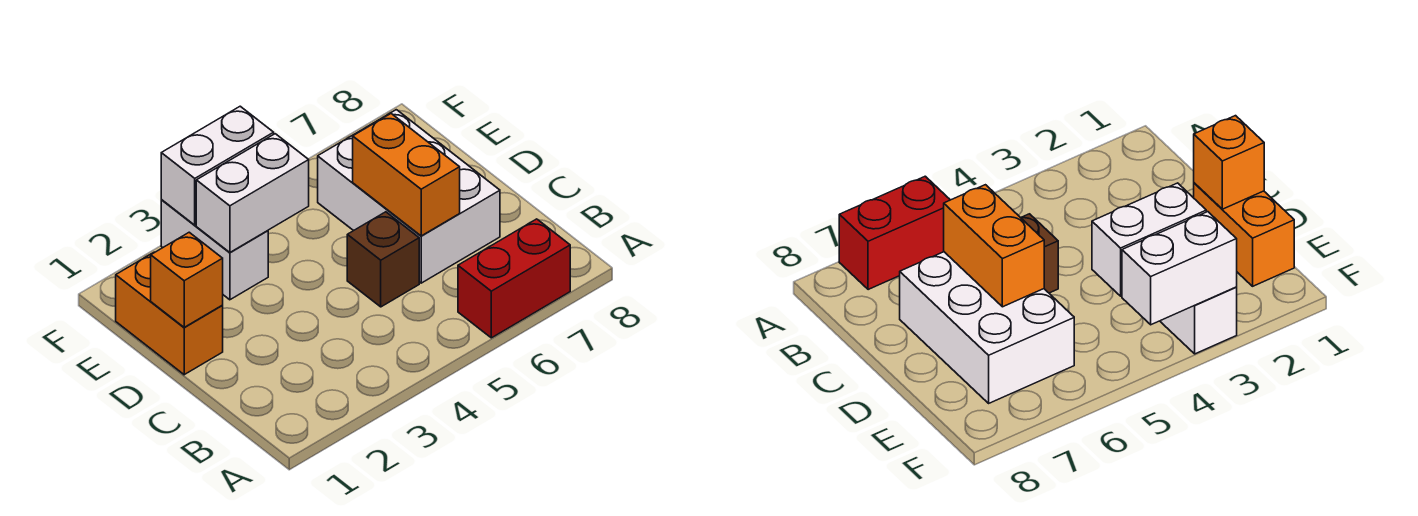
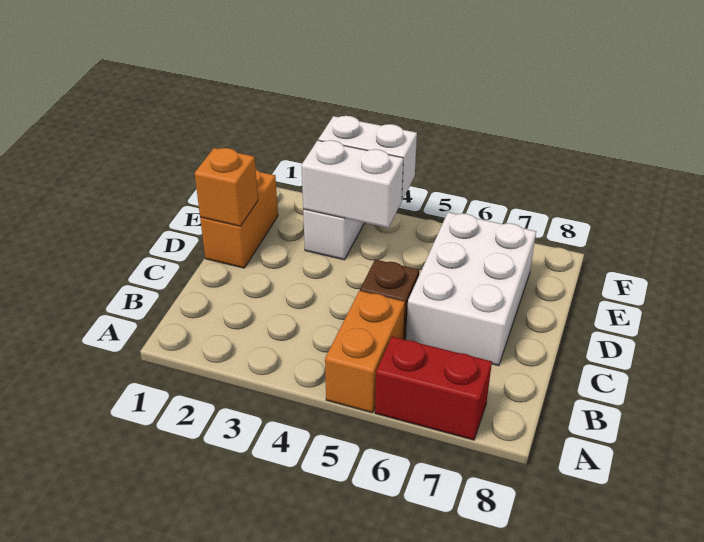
orange 1x2 brick [353,114,460,236] -> orange 1x2 brick moved to [325,291,405,413]

